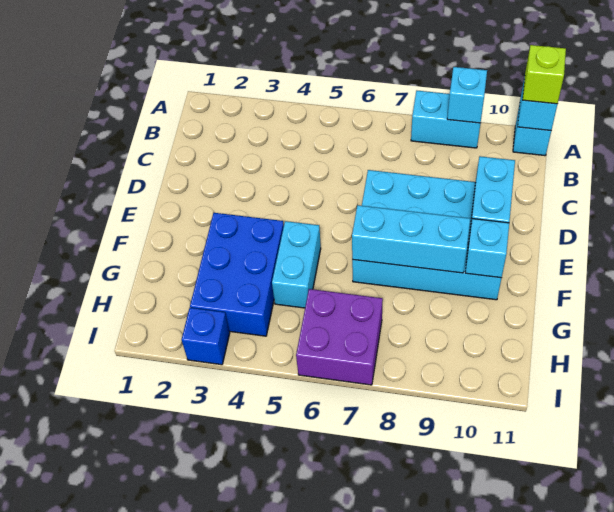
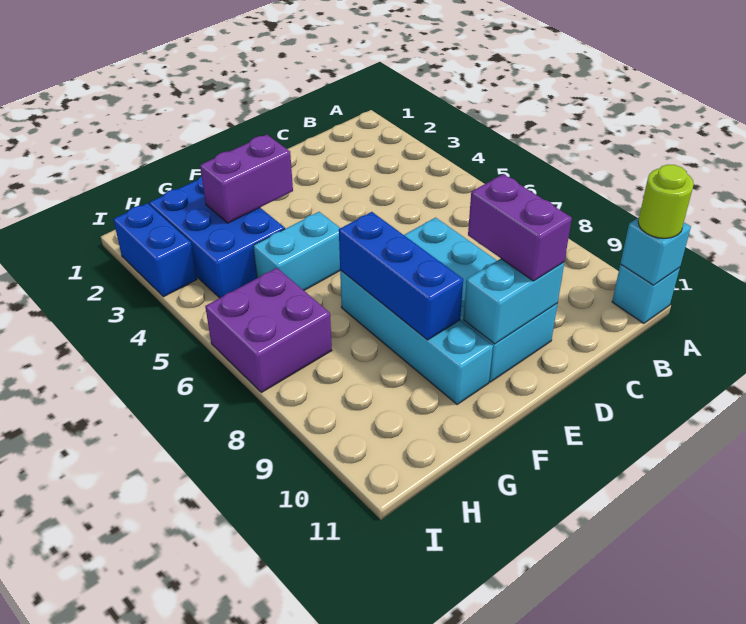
cyan 1x2 brick [411,91,480,148] -> none
cyan 1x1 brick [447,67,487,123] -> none
lime 1x1 brick [523,45,566,104] -> lime 1x1 round brick [638,165,694,238]
none -> purple 1x2 brick [468,174,572,281]
blue 2x3 brick [190,213,284,336] -> blue 2x3 brick turned to [149,176,285,298]
none -> purple 1x2 brick [200,135,293,223]
cyan 1x3 brick [352,205,470,273] -> blue 1x3 brick [339,212,463,340]
cyan 1x1 brick [465,219,509,278] -> none
blue 1x1 brick [182,308,230,365] -> blue 1x2 brick [113,203,197,297]

